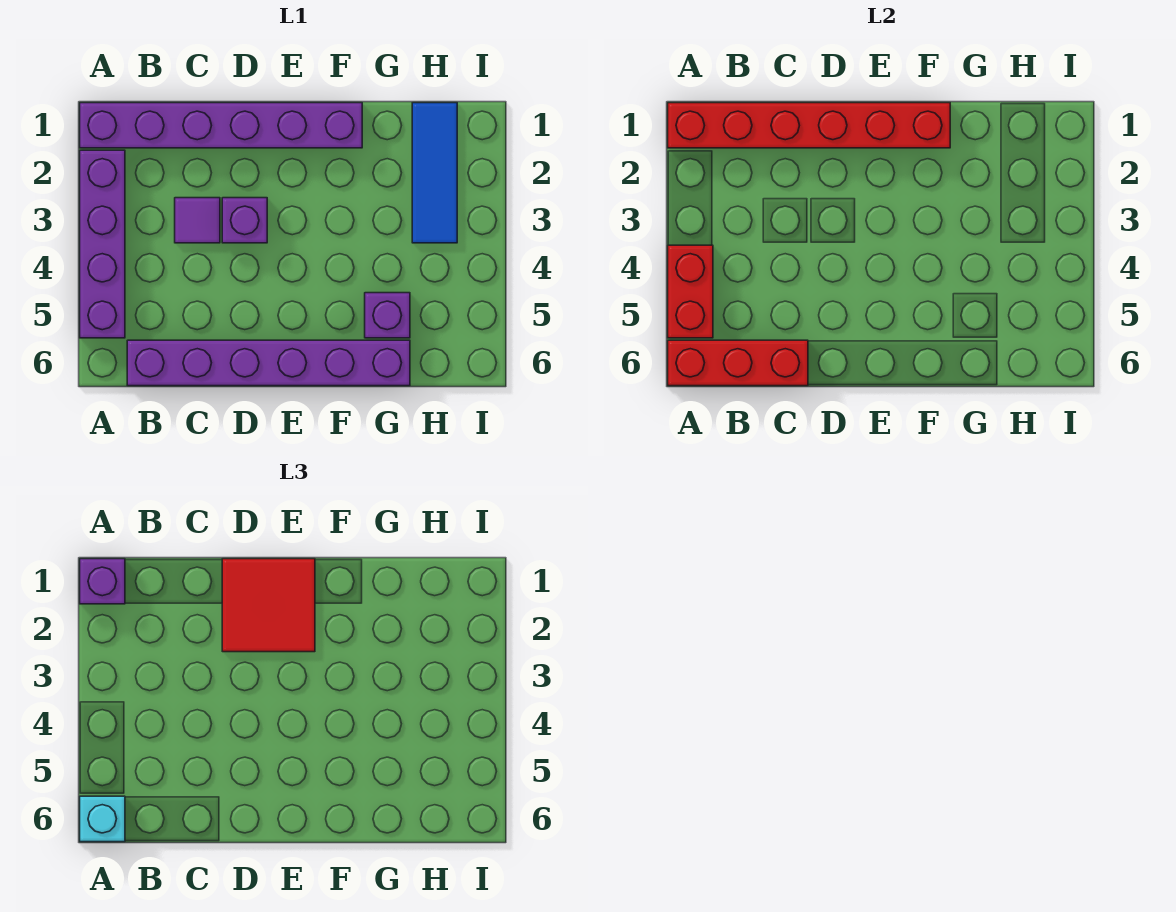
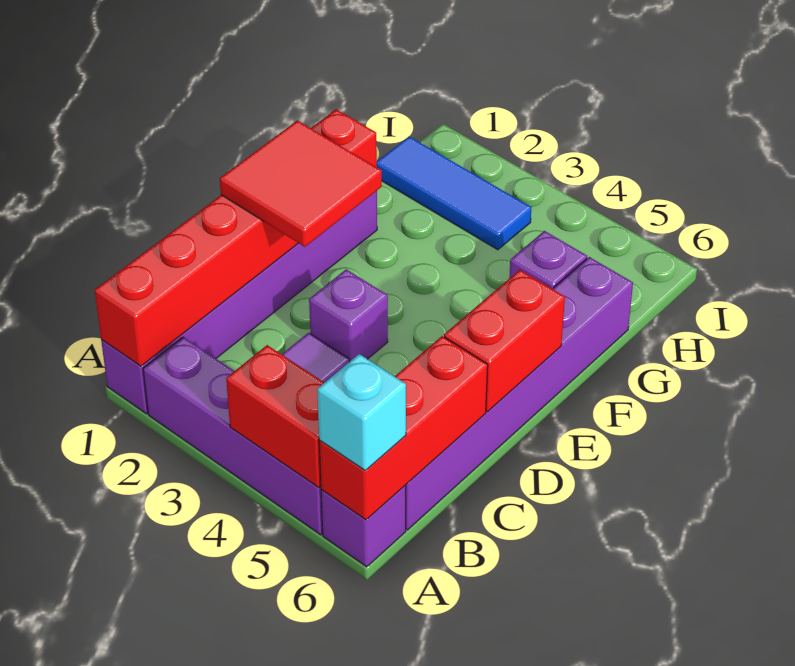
purple 1x1 brick [80,559,125,604] -> purple 1x1 brick moved to [321,485,406,567]
none -> red 1x2 brick [444,270,565,412]

